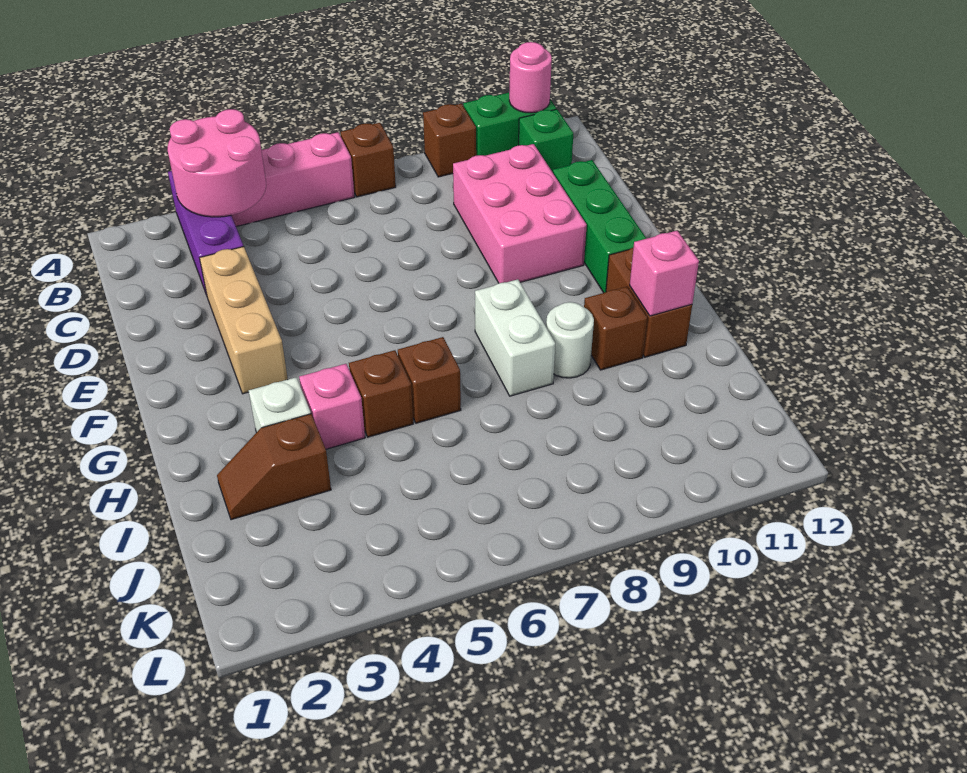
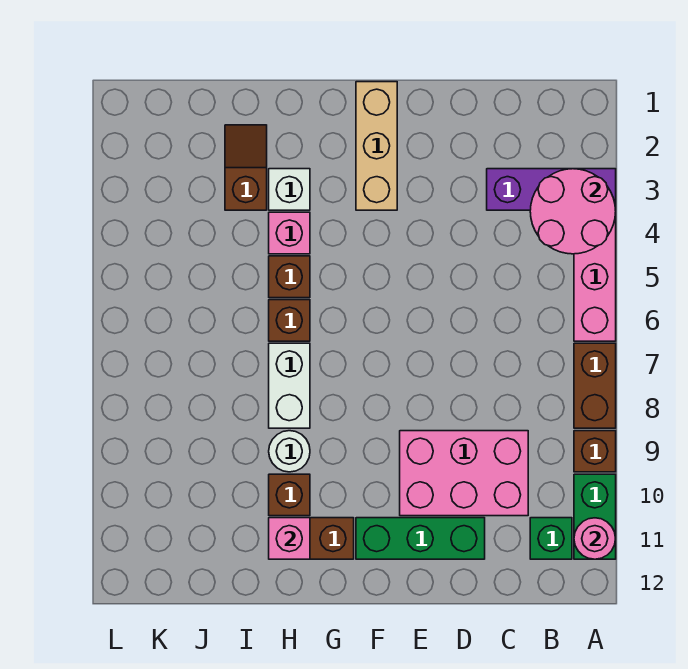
brown 1x1 brick [341,123,396,197] -> brown 1x2 brick [574,343,616,428]
tan 1x3 brick [200,247,288,394] -> tan 1x3 brick turned to [356,82,397,210]
white 1x2 brick [475,279,555,396] -> white 1x2 brick turned to [269,343,310,428]

